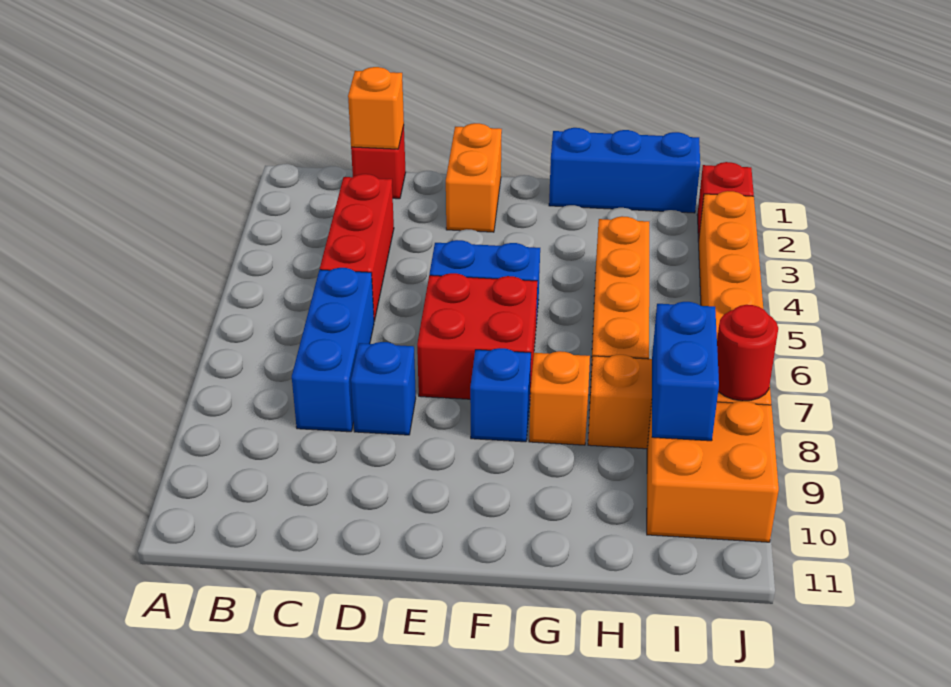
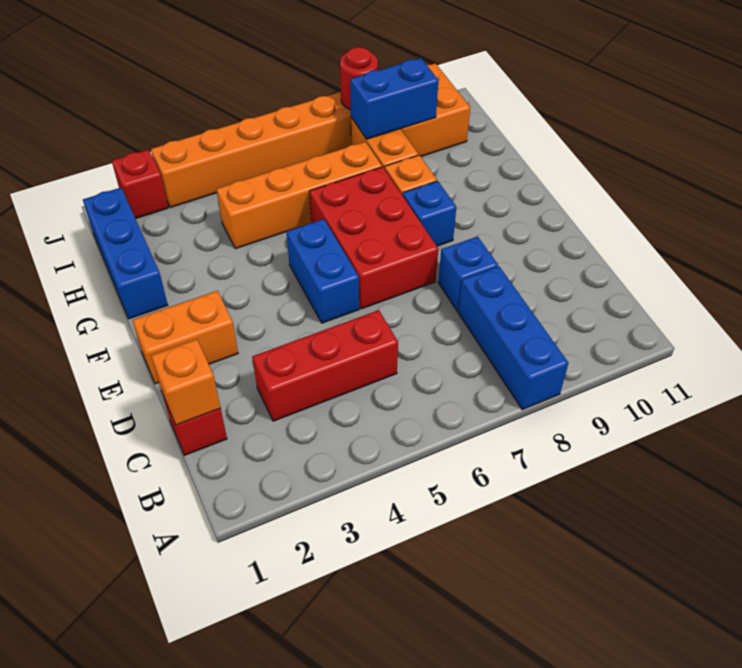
blue 1x3 brick [292,268,374,432] -> blue 1x3 brick turned to [458,266,568,409]
red 2x2 brick [417,273,537,399] -> red 2x3 brick [309,167,438,309]

